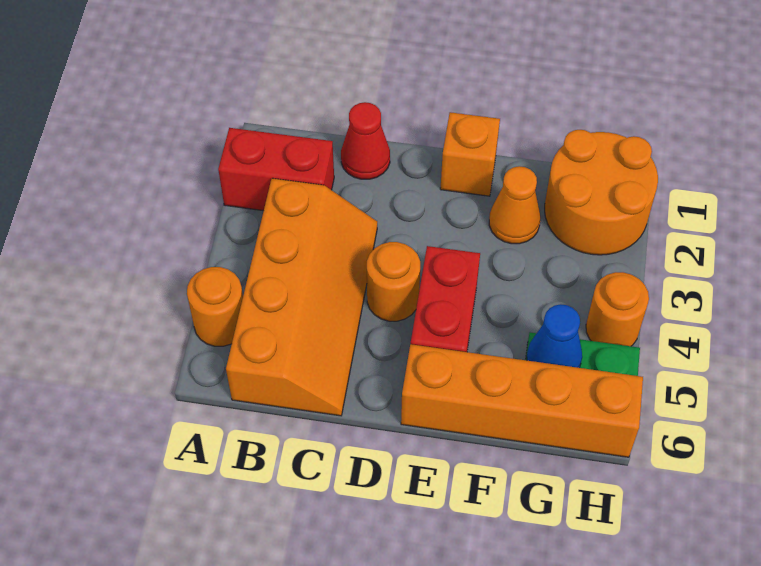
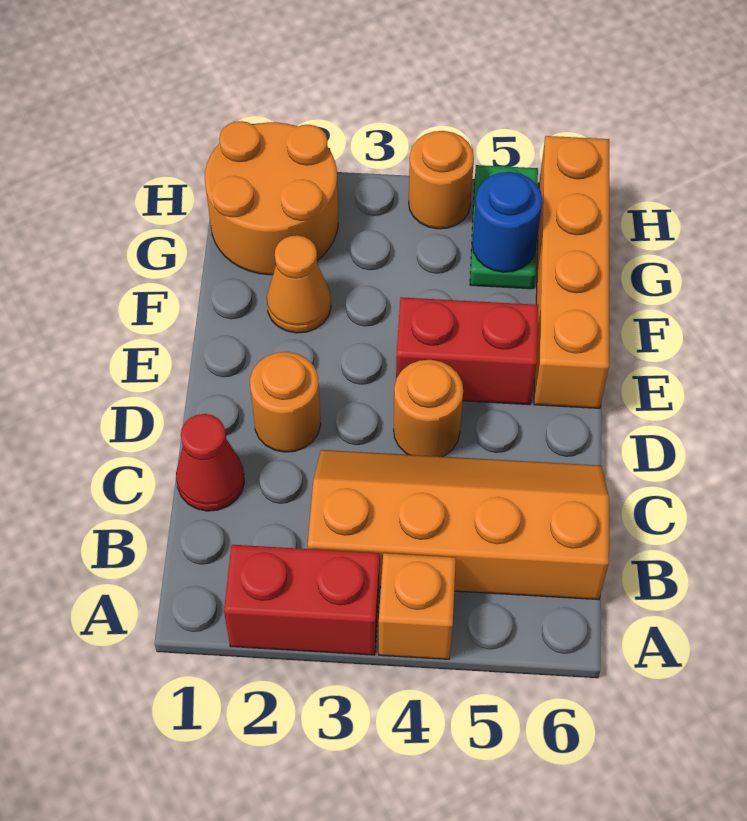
red 1x2 brick [218,128,334,211] -> red 1x2 brick turned to [224,545,380,655]
orange 1x1 round brick [187,267,243,346] -> orange 1x1 round brick moved to [250,352,321,452]
orange 1x1 brick [440,112,500,196] -> orange 1x1 brick moved to [379,553,456,659]
blue 1x1 cone [527,304,582,368] -> blue 1x1 round brick [472,172,542,272]

